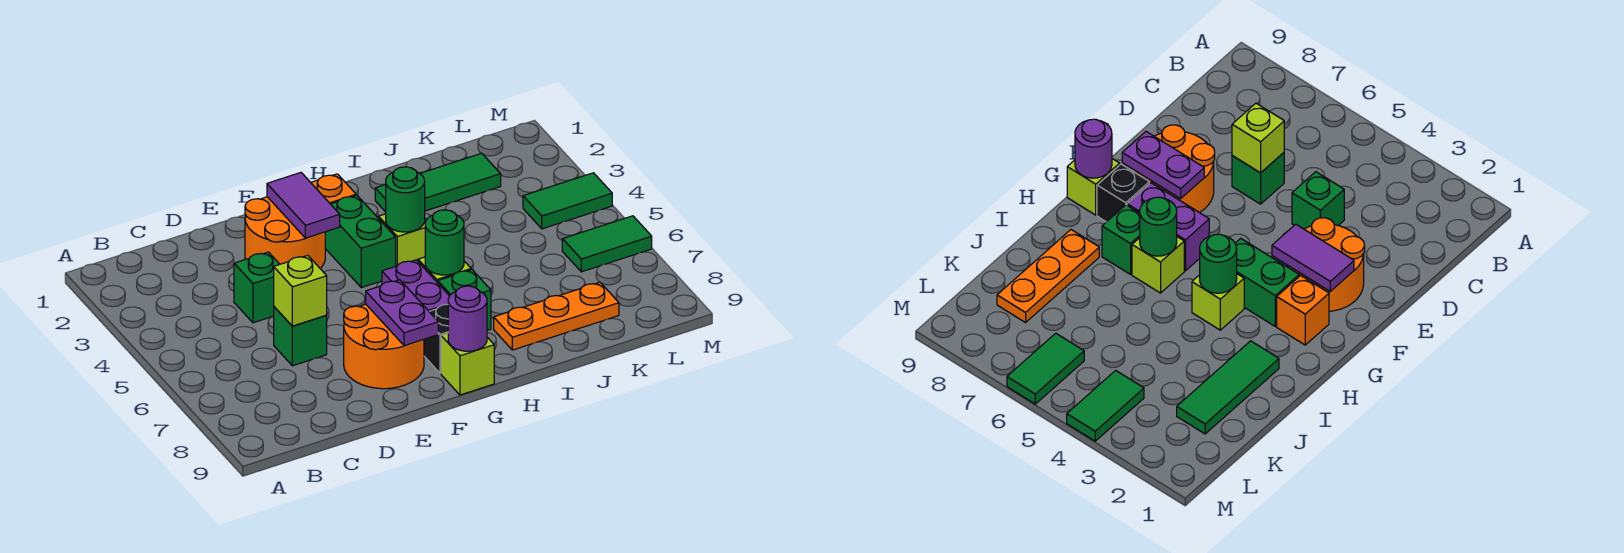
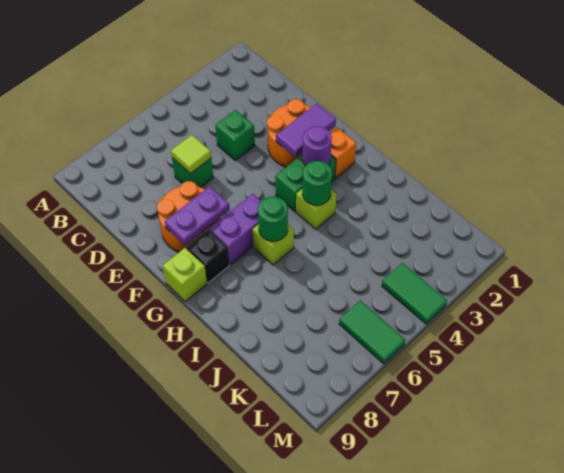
lime 1x1 brick [274,255,327,326] -> lime 1x1 tile [171,135,211,174]
purple 1x1 round brick [448,286,487,351] -> purple 1x1 round brick moved to [303,126,332,166]
green 1x1 brick [438,270,491,330] -> none
green 1x3 tile [375,153,501,212] -> none
orange 1x3 plate [494,282,619,350] -> none

